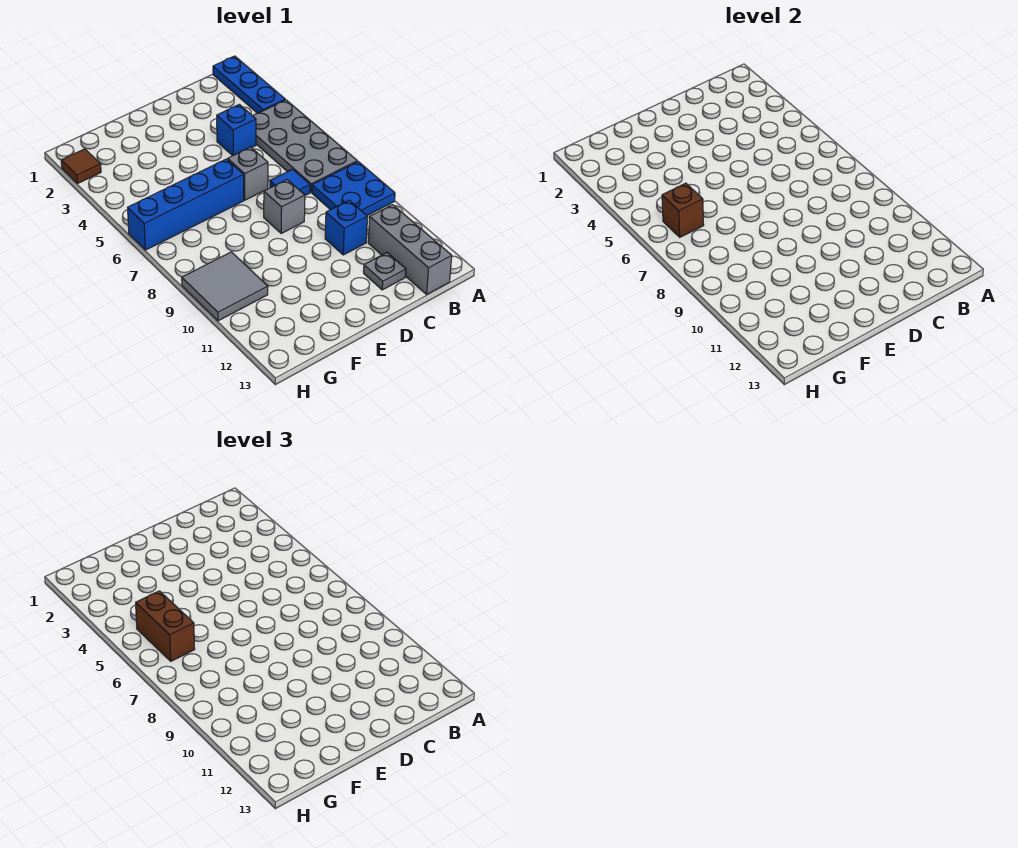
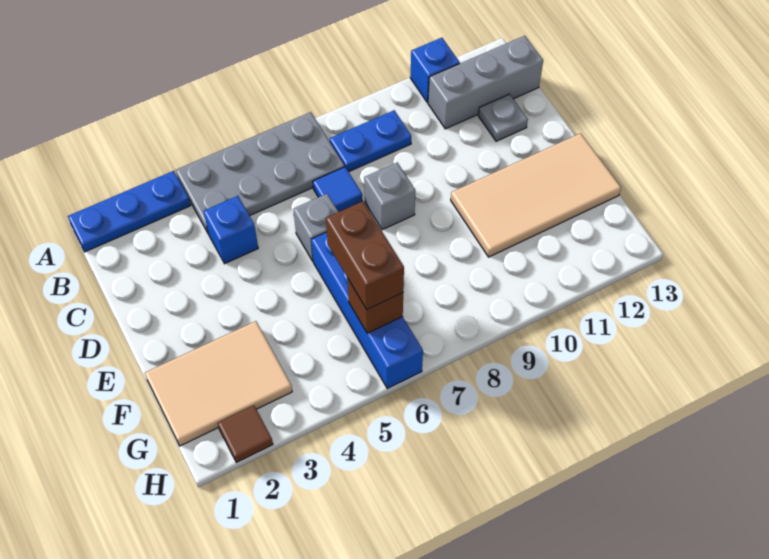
blue 2x2 plate [312,162,395,216] -> blue 1x2 plate [330,110,411,172]
blue 1x1 brick [325,200,368,255] -> blue 1x1 brick moved to [410,38,460,102]
none -> tan 2x4 tile [451,133,621,257]
none -> tan 2x3 tile [145,321,292,446]
brown 1x2 brick [136,591,195,661] -> brown 1x2 brick turned to [326,201,404,309]
grey 2x2 tile [182,252,268,321] -> none

